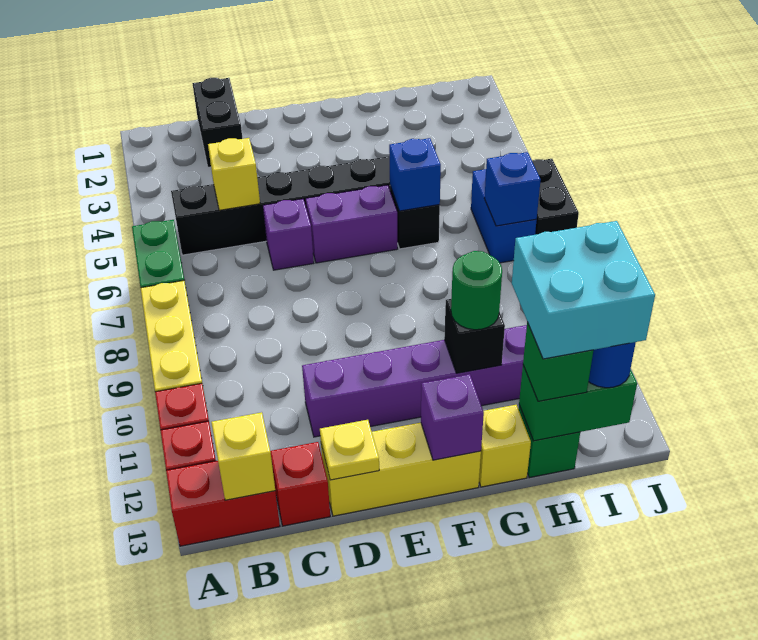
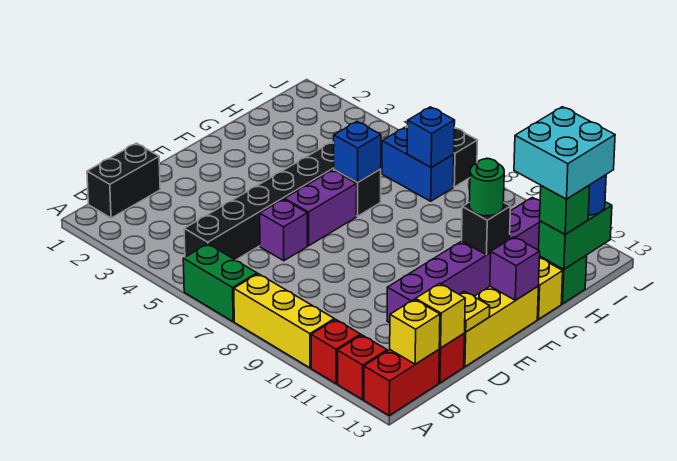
black 1x2 brick [192,78,243,167] -> black 1x2 brick turned to [87,143,160,218]
yellow 1x1 brick [208,138,260,210] -> yellow 1x1 brick moved to [416,283,465,348]

